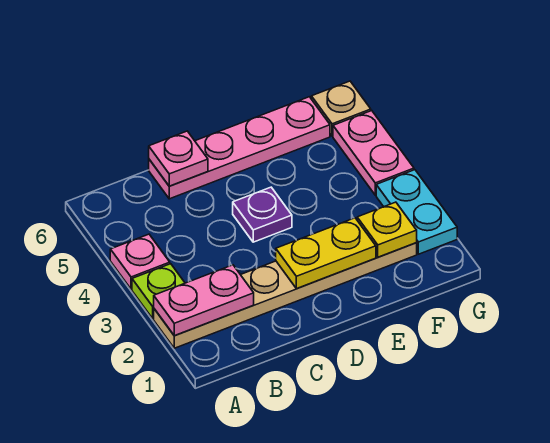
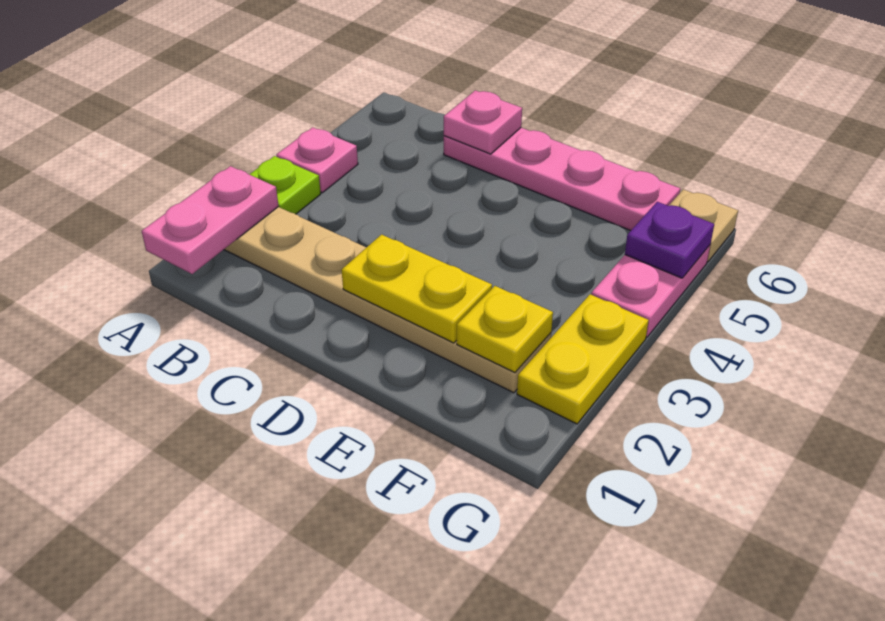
pink 1x2 plate [154,265,254,336] -> pink 1x2 plate turned to [142,166,279,274]
purple 1x1 plate [233,187,292,242] -> purple 1x1 plate moved to [625,202,714,278]
cyan 1x2 plate [376,170,457,254] -> yellow 1x2 plate [517,294,649,424]

